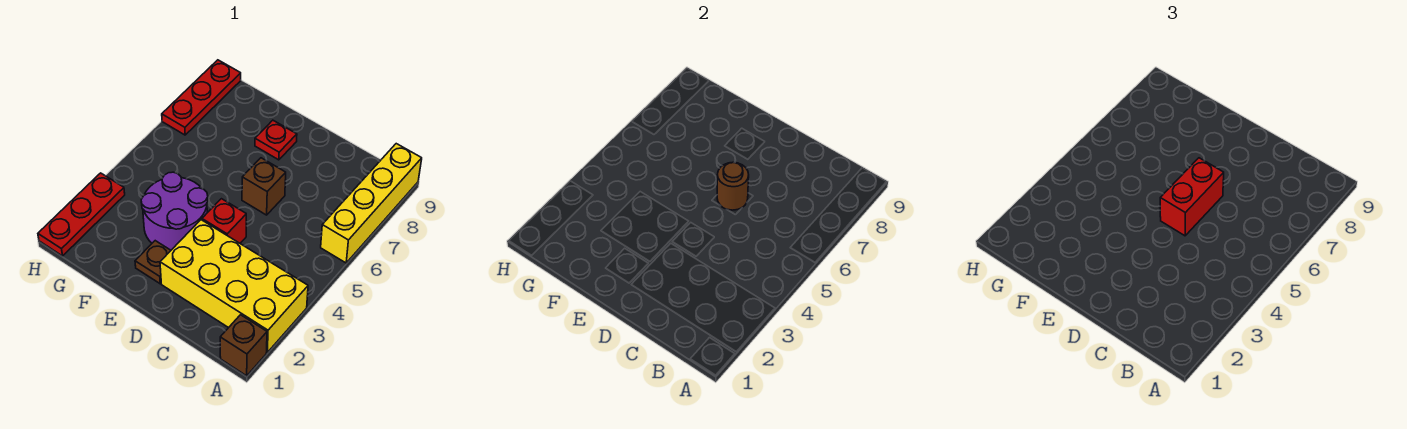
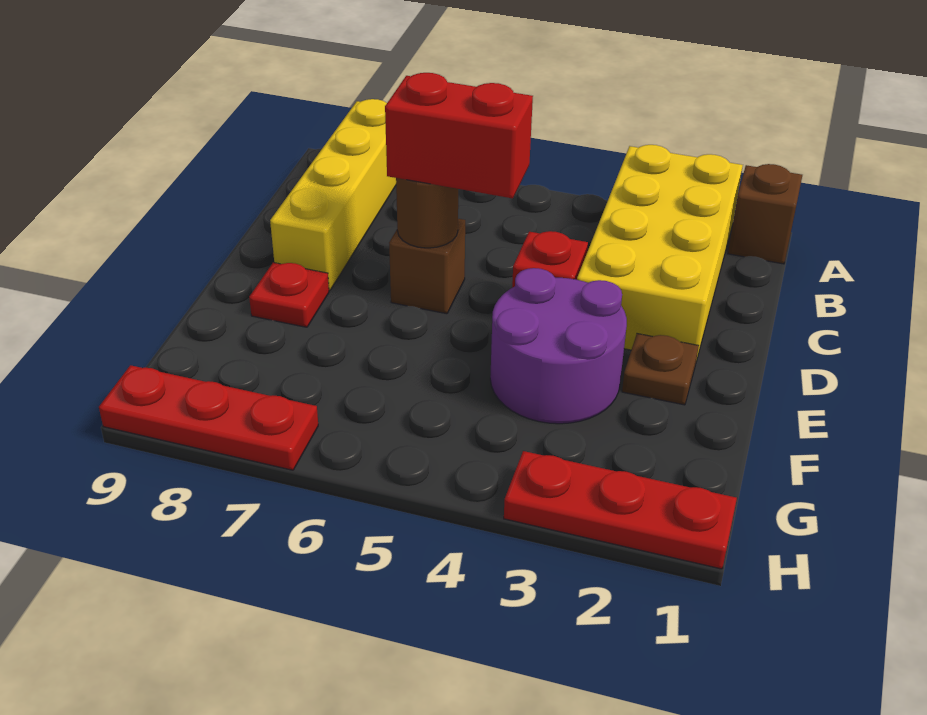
yellow 1x4 brick [321,144,422,263] -> yellow 1x4 brick turned to [270,99,396,290]

